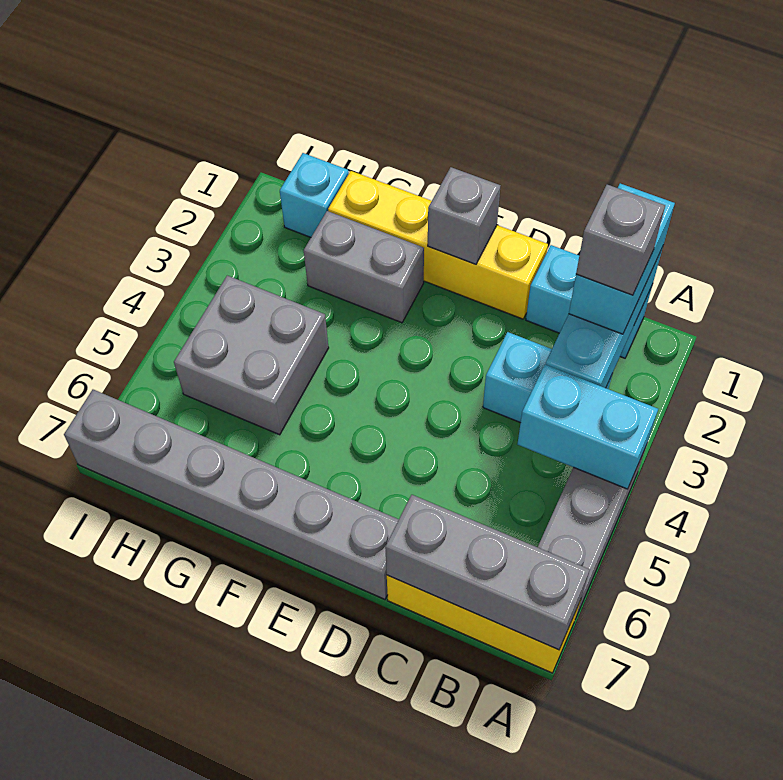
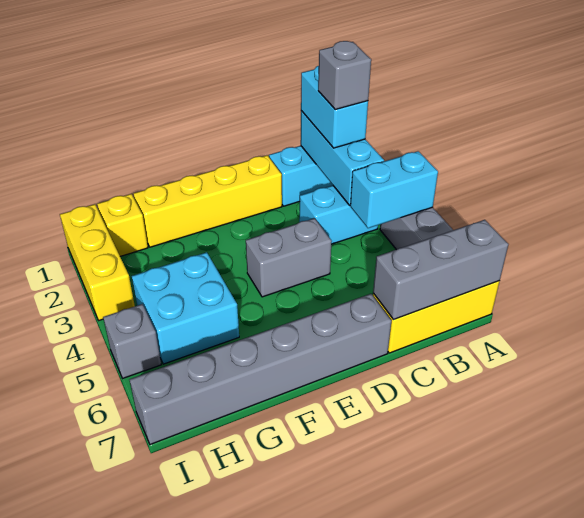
grey 1x1 brick [428,167,500,264] -> grey 1x1 brick moved to [103,304,161,378]
grey 1x2 brick [304,211,424,323] -> grey 1x2 brick moved to [246,218,332,297]
grey 2x2 brick [174,276,329,435] -> cyan 2x2 brick [132,252,239,364]
cyan 1x1 brick [280,153,349,237] -> yellow 1x1 brick [97,194,148,256]
none -> yellow 1x3 brick [60,204,135,320]

